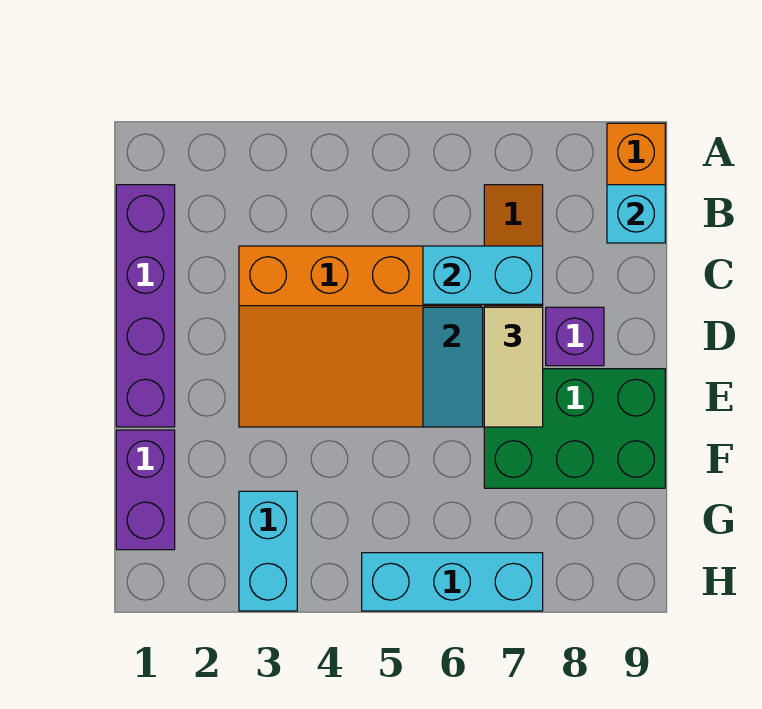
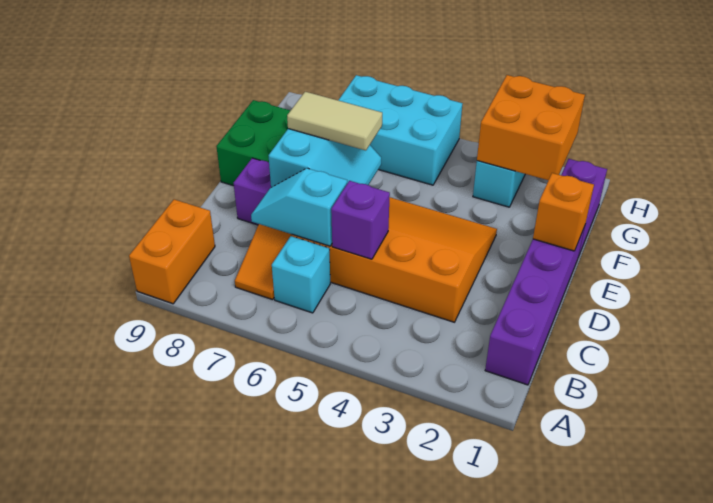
cyan 1x1 brick [607,185,665,243] -> cyan 1x1 brick moved to [272,236,330,313]
none -> purple 1x1 brick [331,181,390,259]
cyan 1x2 brick [423,246,543,304] -> cyan 1x2 slope [251,168,347,246]
tan 1x2 tile [484,307,543,427] -> tan 1x2 tile turned to [287,92,382,150]
none -> orange 1x1 brick [533,173,594,251]
none -> orange 2x2 brick [477,75,585,180]
cyan 1x3 brick [362,553,543,611] -> cyan 2x3 brick [338,75,462,185]

